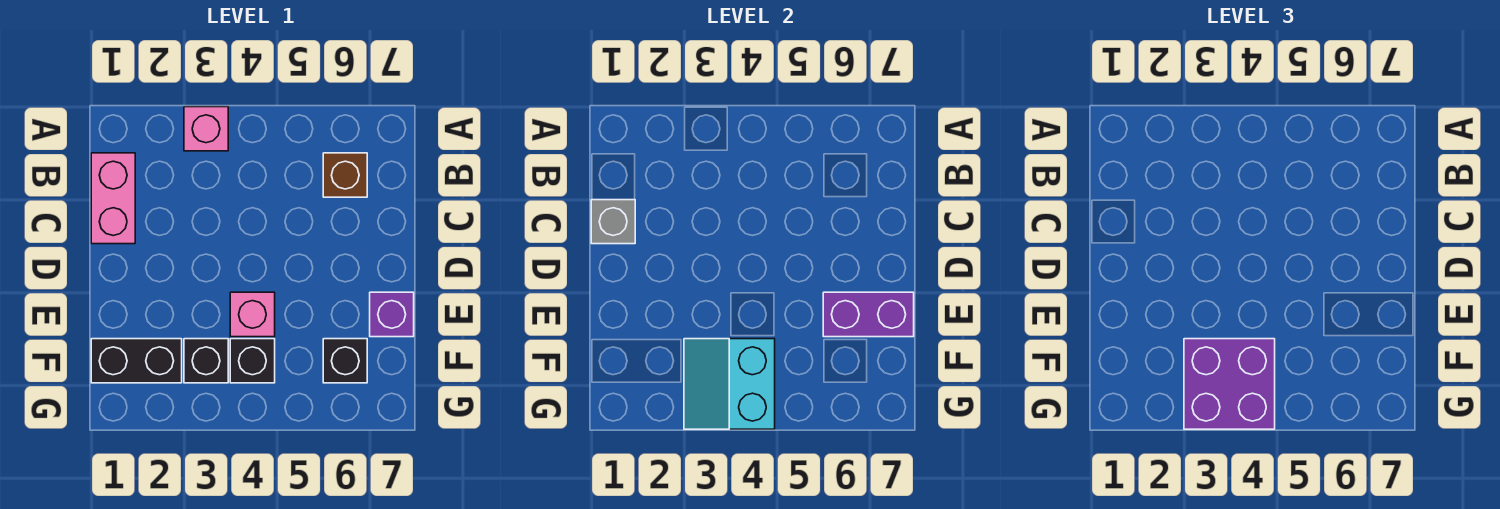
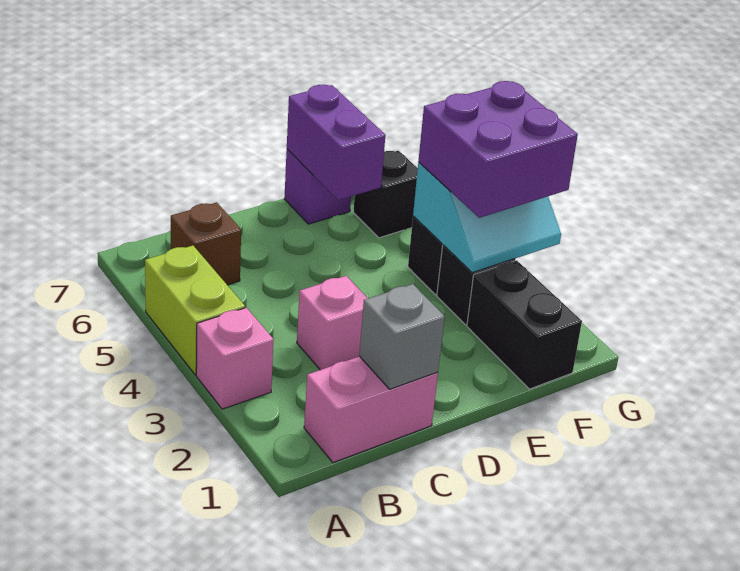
none -> lime 1x2 brick [145,246,245,375]
pink 1x1 brick [230,292,275,337] -> pink 1x1 brick moved to [297,276,368,370]

